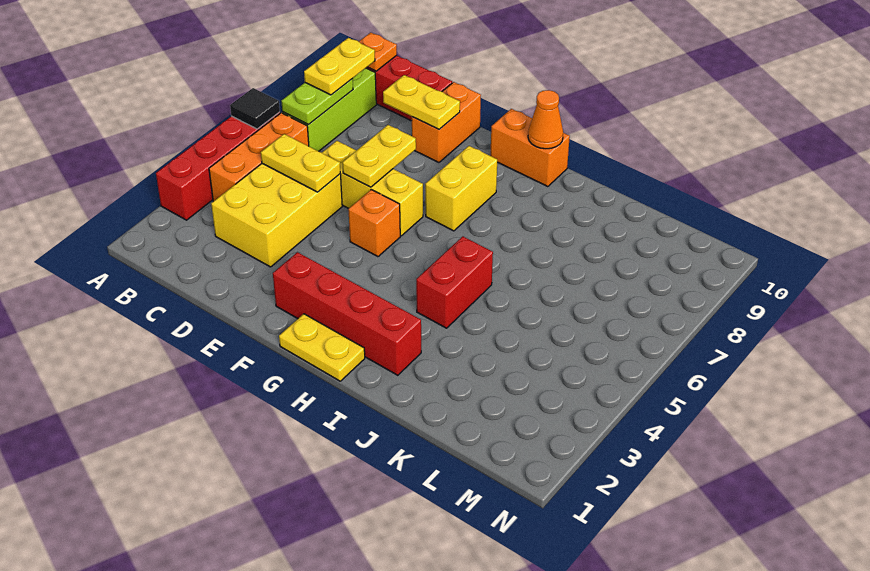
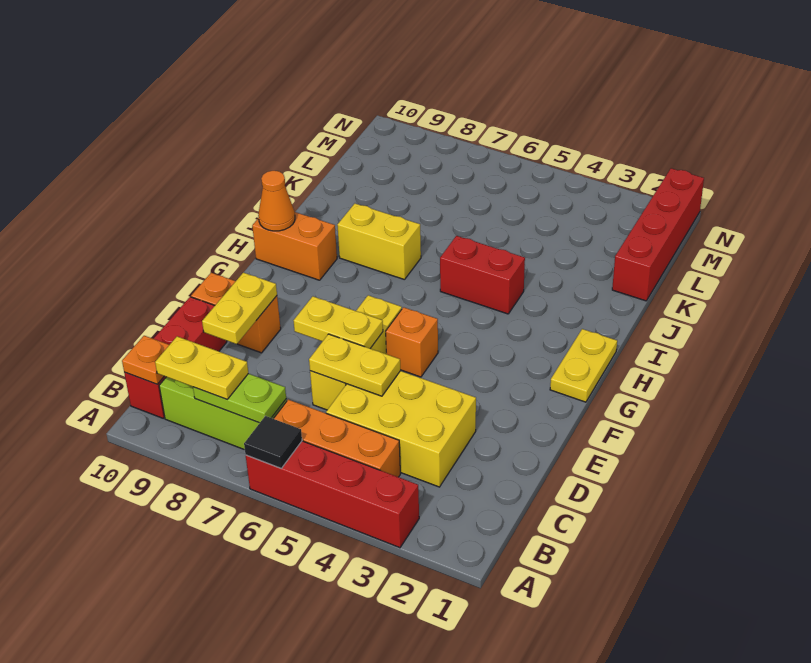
yellow 1x2 plate [261,134,340,192] -> yellow 1x2 plate turned to [309,334,400,396]
red 1x4 brick [273,252,421,375] -> red 1x4 brick moved to [612,168,704,301]
yellow 1x2 brick [425,146,497,231] -> yellow 1x2 brick moved to [337,204,421,280]
orange 1x2 brick [490,109,570,187] -> orange 1x2 brick turned to [252,212,337,280]

